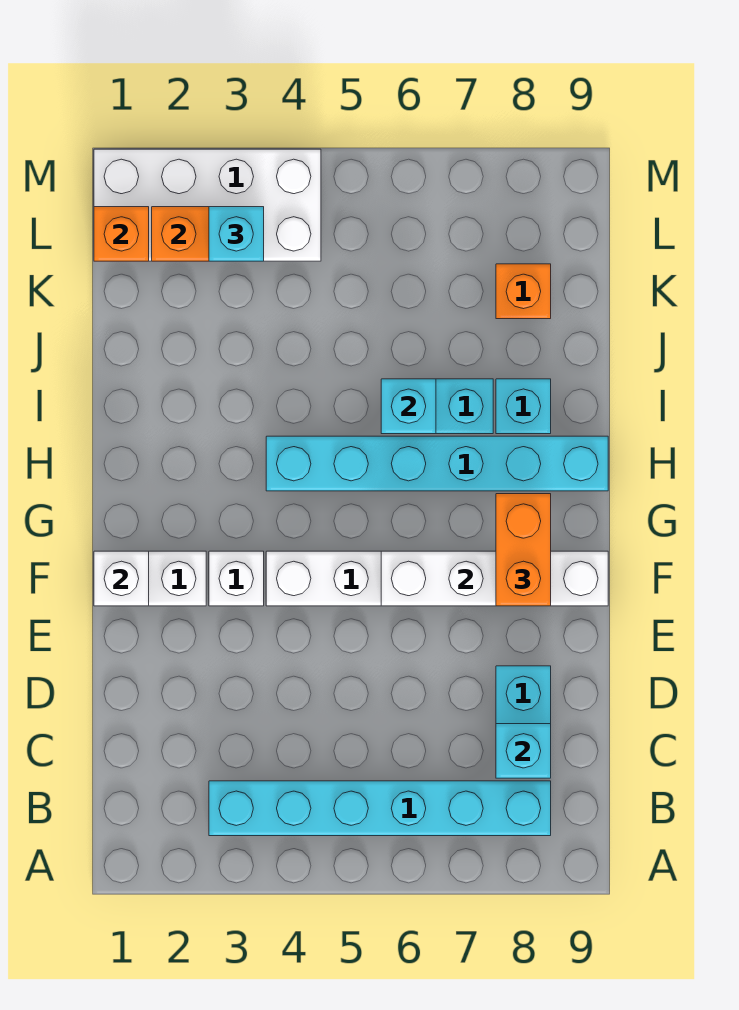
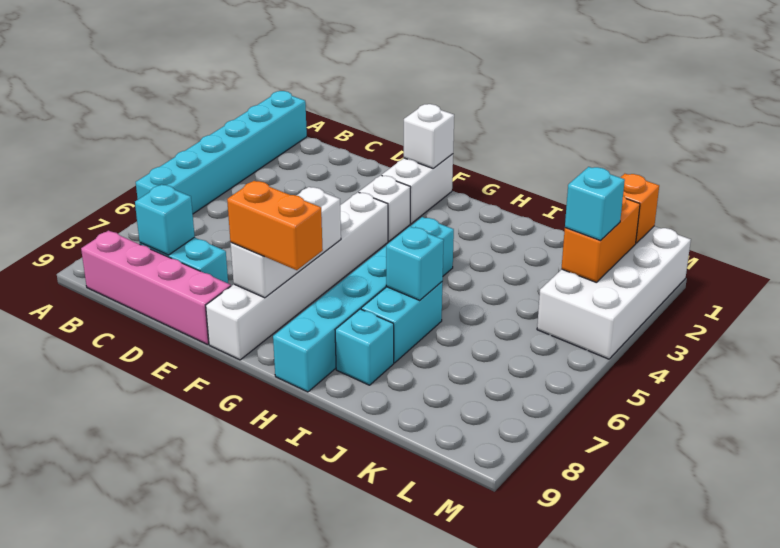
cyan 1x6 brick [209,781,551,836] -> cyan 1x6 brick moved to [136,91,307,214]
none -> pink 1x4 brick [81,231,231,345]
orange 1x1 brick [496,264,551,319] -> none

